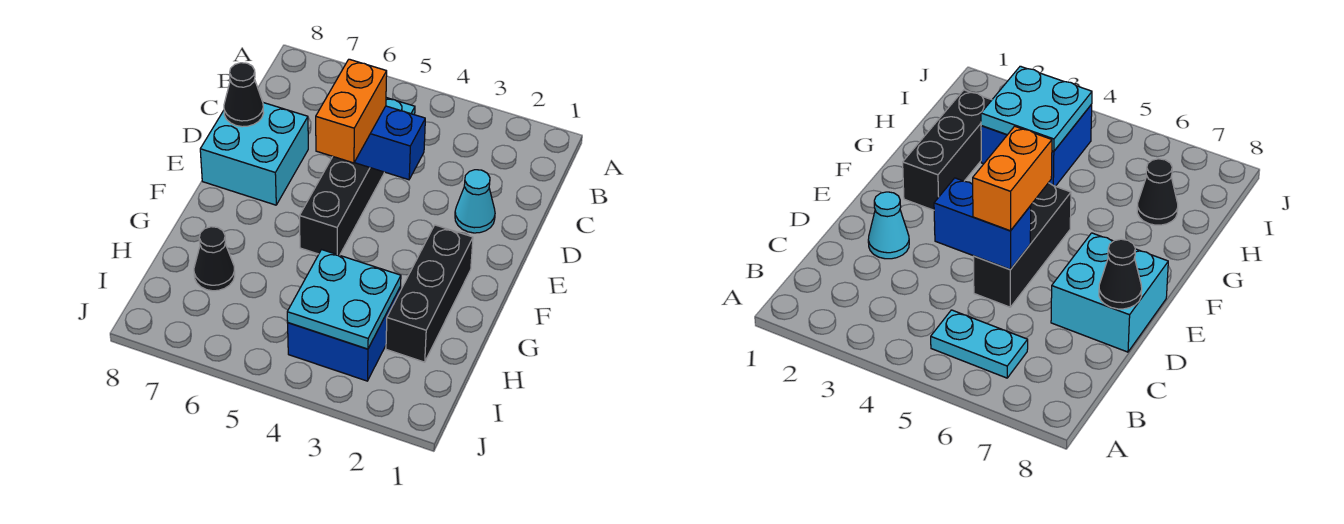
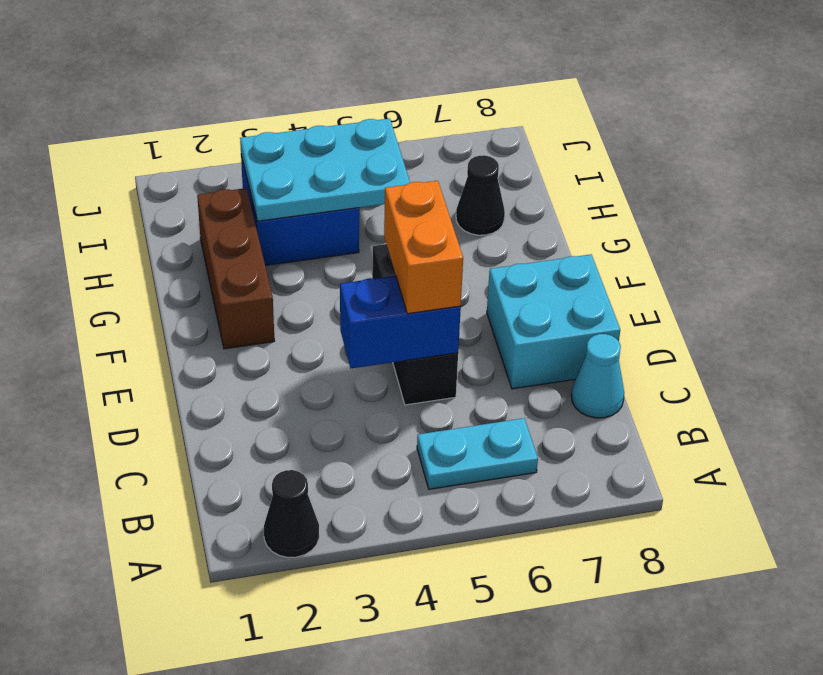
cyan 1x1 cone [455,170,495,233] -> cyan 1x1 cone moved to [571,334,624,418]
black 1x1 cone [224,63,264,127] -> black 1x1 cone moved to [264,470,319,557]
black 1x3 brick [386,225,473,362] -> brown 1x3 brick [197,188,274,349]
cyan 2x2 plate [287,250,401,349] -> cyan 2x3 plate [240,119,410,221]

